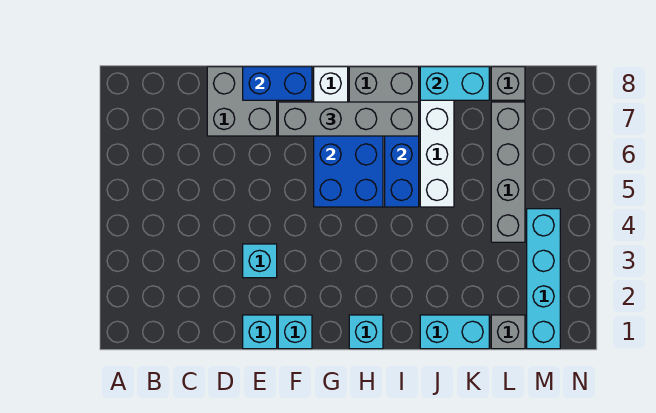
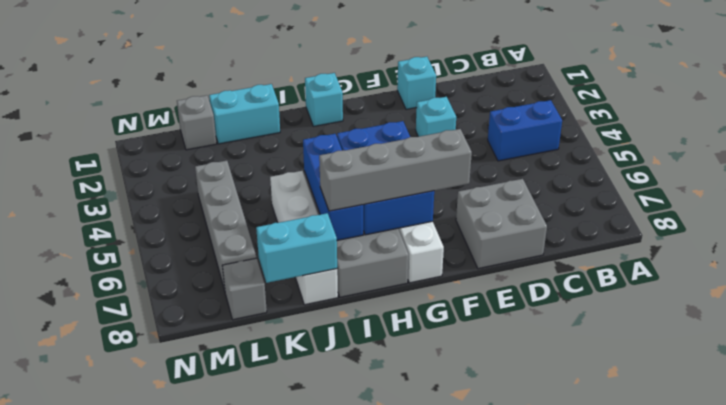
blue 1x2 brick [243,67,312,100] -> blue 1x2 brick moved to [488,100,562,161]
cyan 1x1 brick [278,315,312,349] -> none
cyan 1x4 brick [527,209,560,349] -> none

